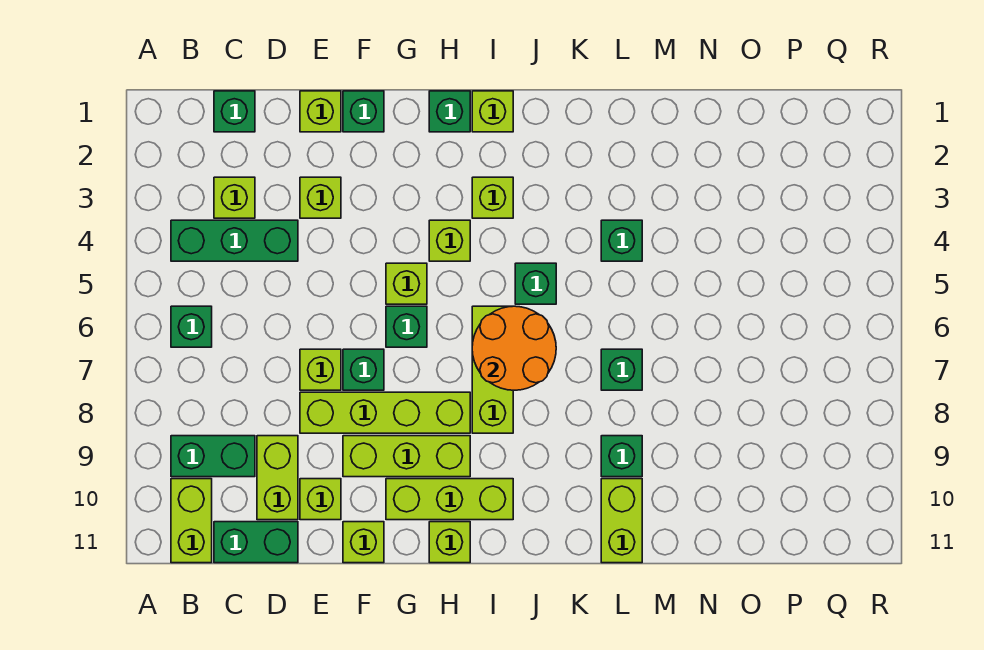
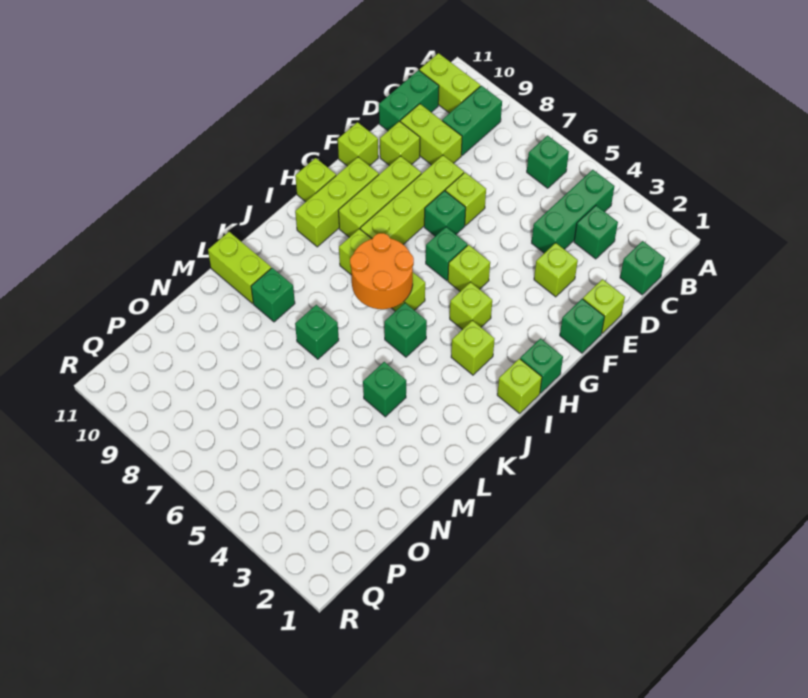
lime 1x1 brick [214,177,255,218] -> green 1x1 brick [574,206,618,259]

